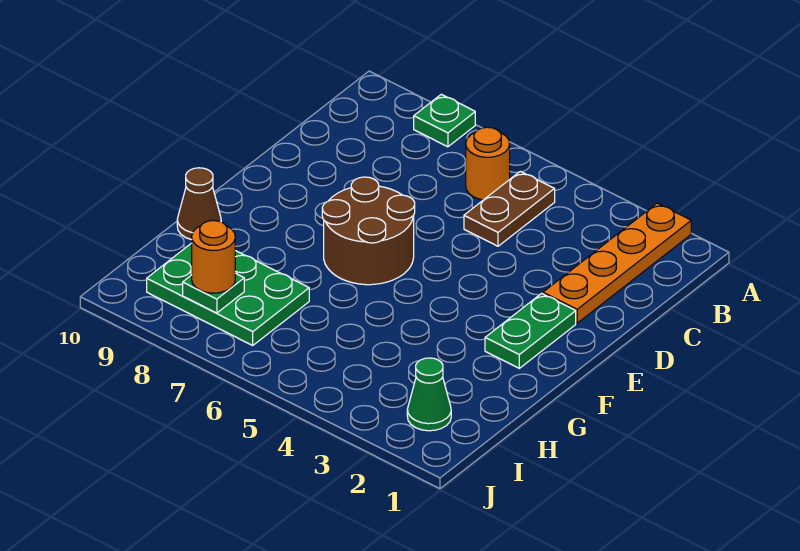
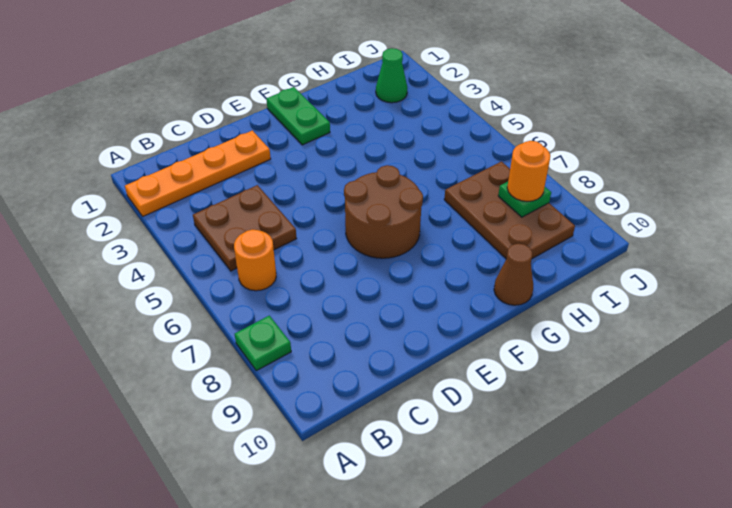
brown 1x2 plate [464,171,555,246] -> brown 2x2 plate [193,185,297,271]
green 1x2 plate [485,293,576,368] -> green 1x2 plate turned to [266,87,330,145]
green 2x3 plate [147,243,309,345] -> brown 2x3 plate [444,162,575,259]

